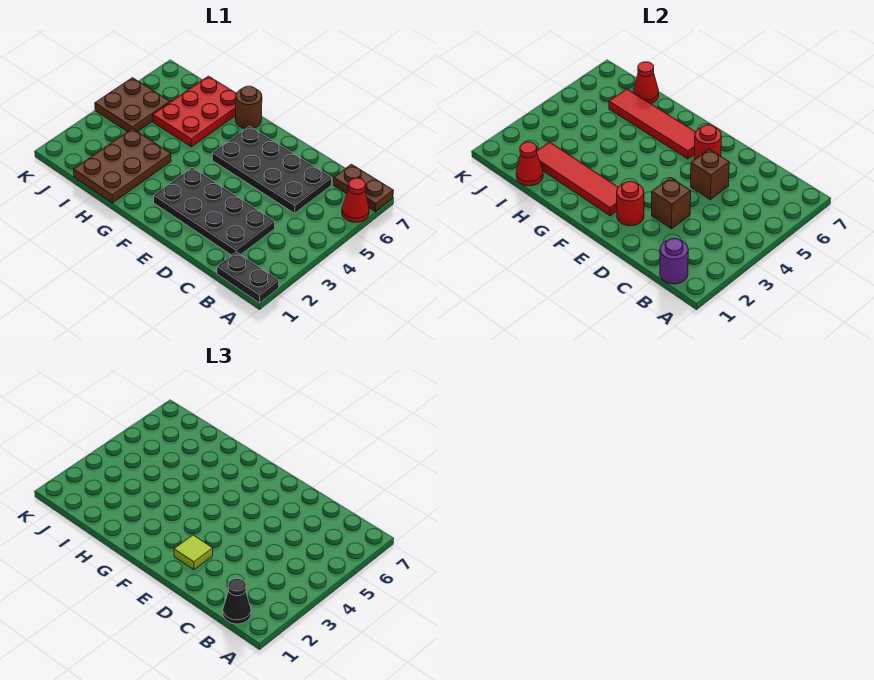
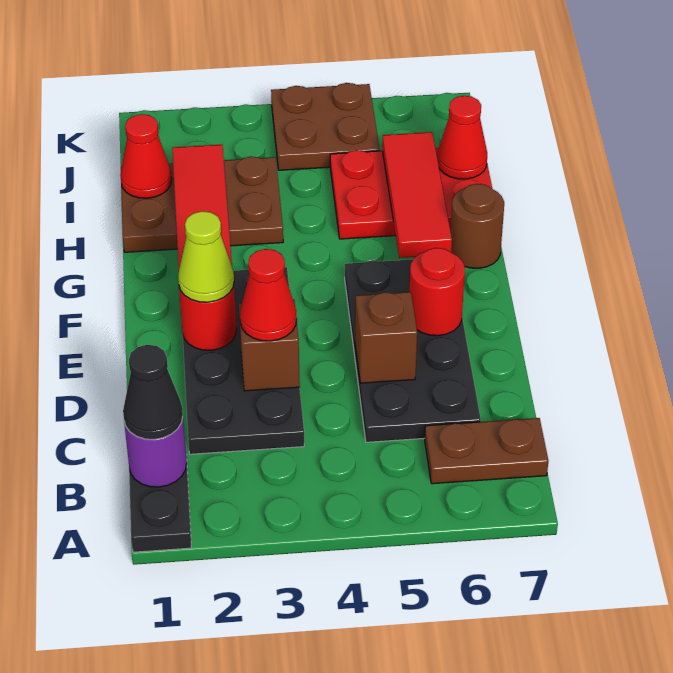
red 1x1 cone [342,178,369,222] -> red 1x1 cone moved to [240,249,297,341]
brown 1x2 plate [333,164,394,212] -> brown 1x2 plate turned to [425,418,548,484]
lime 1x1 tile [174,535,213,570] -> lime 1x1 cone [178,211,234,302]
red 1x4 tile [609,89,695,159] -> red 1x3 tile [382,132,452,258]

